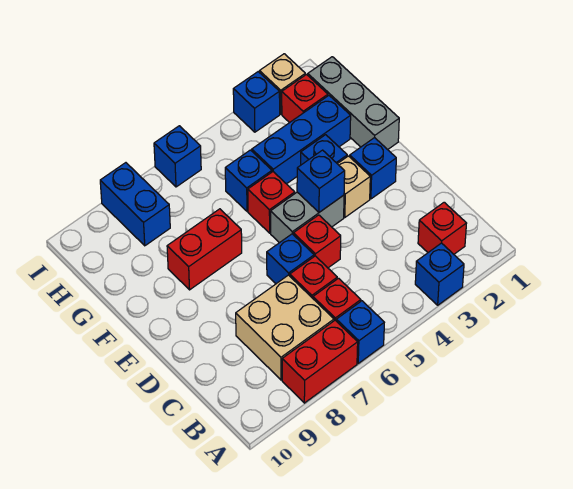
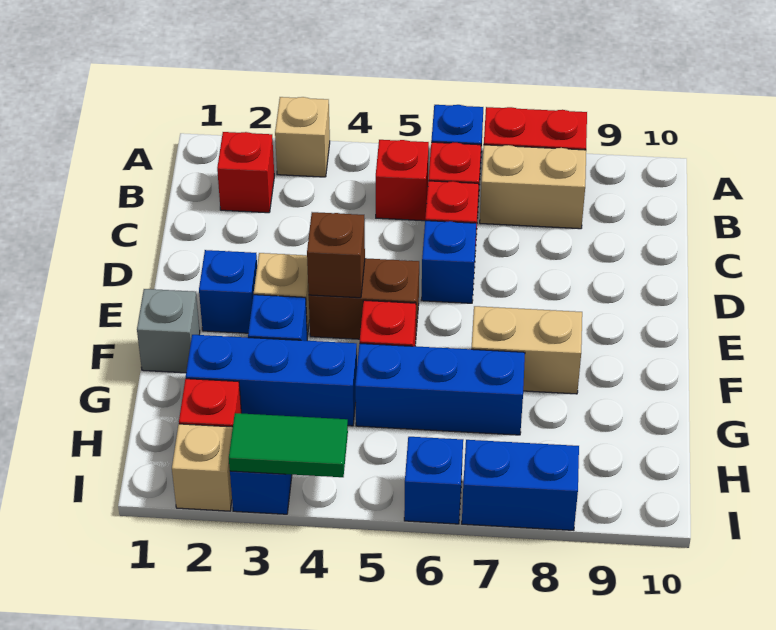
blue 1x1 brick [415,243,464,305] -> tan 1x1 brick [275,97,330,177]
tan 2x2 brick [236,275,334,380] -> tan 1x2 brick [480,145,586,229]
red 1x1 brick [293,215,341,268] -> red 1x1 brick moved to [376,140,429,221]
grey 1x2 brick [271,192,344,243] -> brown 1x2 brick [309,258,419,339]
blue 1x1 brick [297,150,345,212] -> brown 1x1 brick [307,212,365,298]
grey 1x3 brick [308,57,399,150] -> grey 1x1 brick [137,289,200,373]
red 1x2 brick [167,209,242,290] -> tan 1x2 brick [472,306,582,394]
blue 1x1 brick [225,150,272,211] -> blue 1x3 brick [355,343,525,435]
blue 1x2 brick [100,163,170,246] -> blue 1x2 brick turned to [462,440,579,530]
none -> green 1x2 tile [229,413,348,477]

